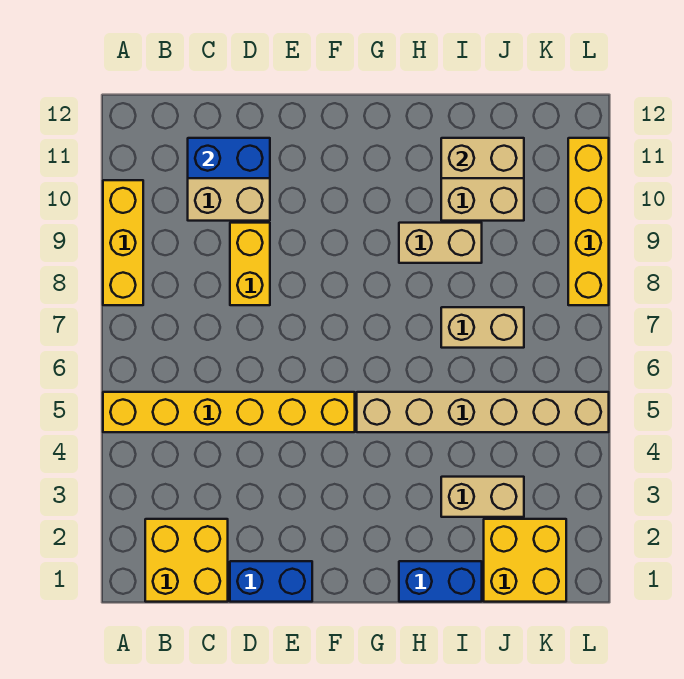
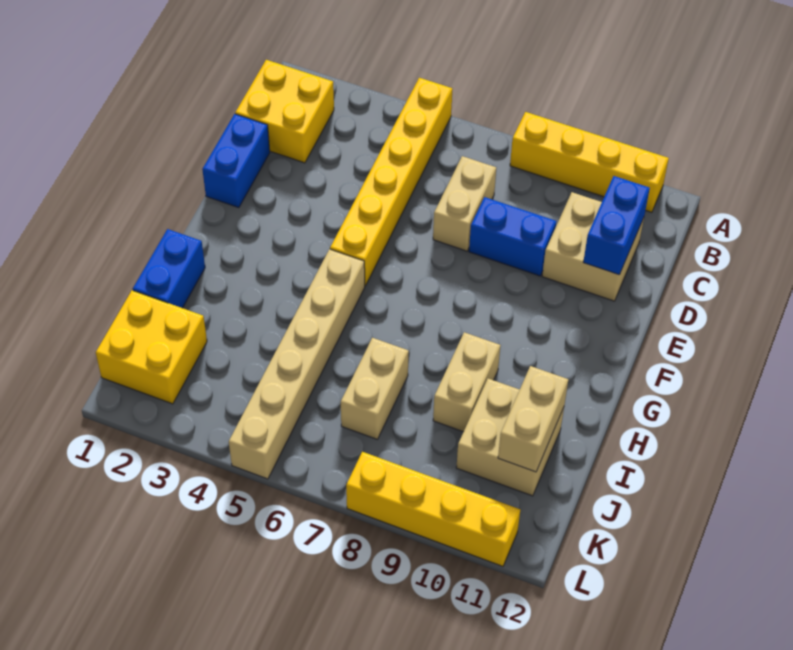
yellow 1x3 brick [103,180,143,305] -> yellow 1x4 brick [510,112,669,212]
yellow 1x2 brick [230,223,270,305] -> blue 1x2 brick [469,197,556,276]
tan 1x2 brick [441,477,524,517] -> tan 1x2 brick moved to [433,156,496,251]

